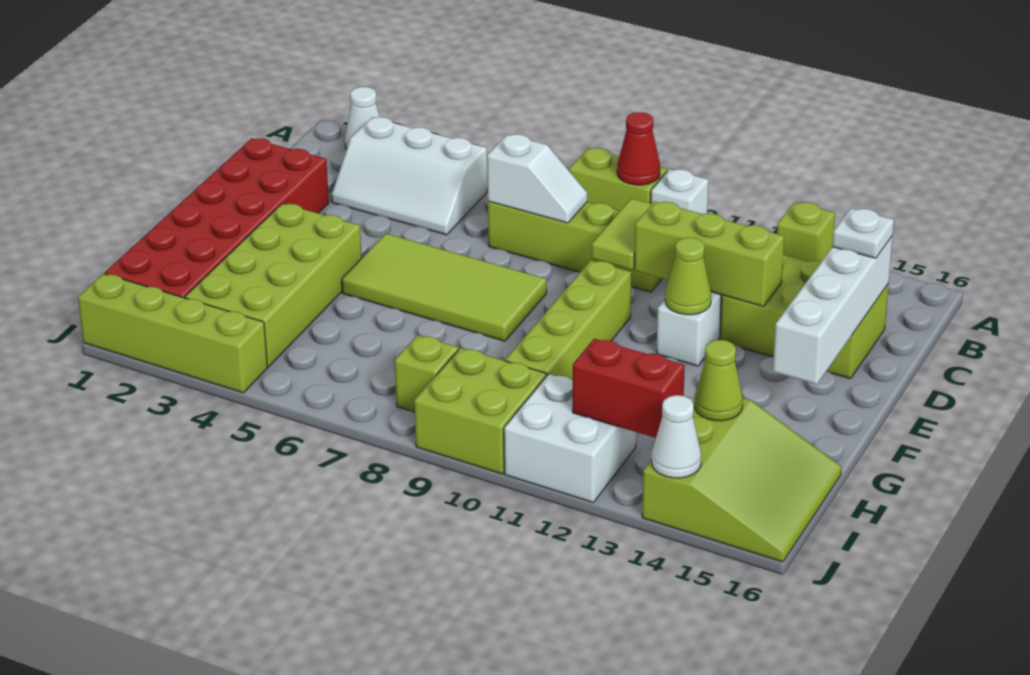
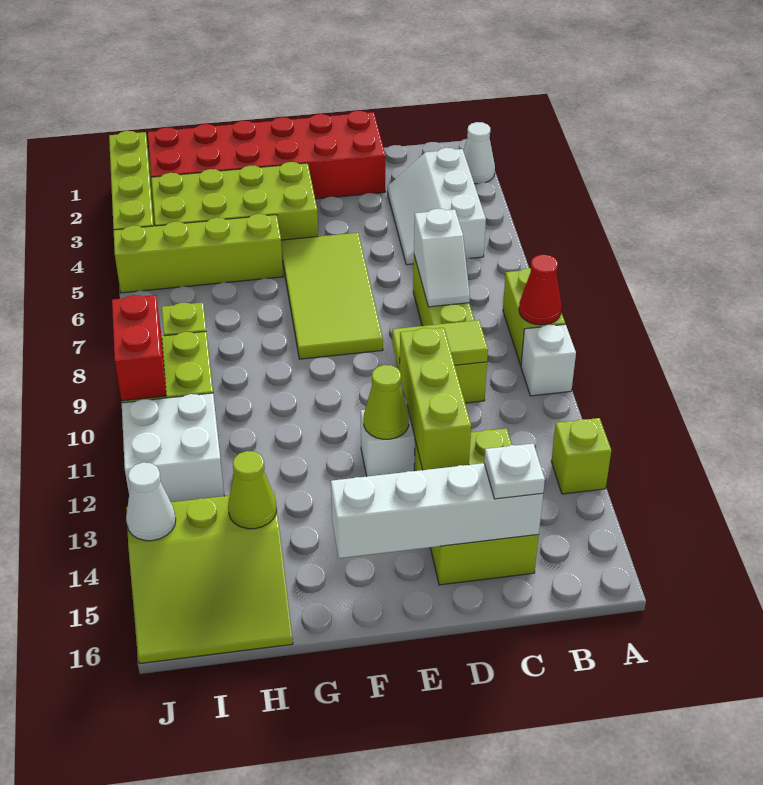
lime 1x4 brick [505,261,631,380] -> lime 1x4 brick moved to [114,214,283,293]
red 1x2 brick [573,339,685,438] -> red 1x2 brick moved to [112,295,166,401]

